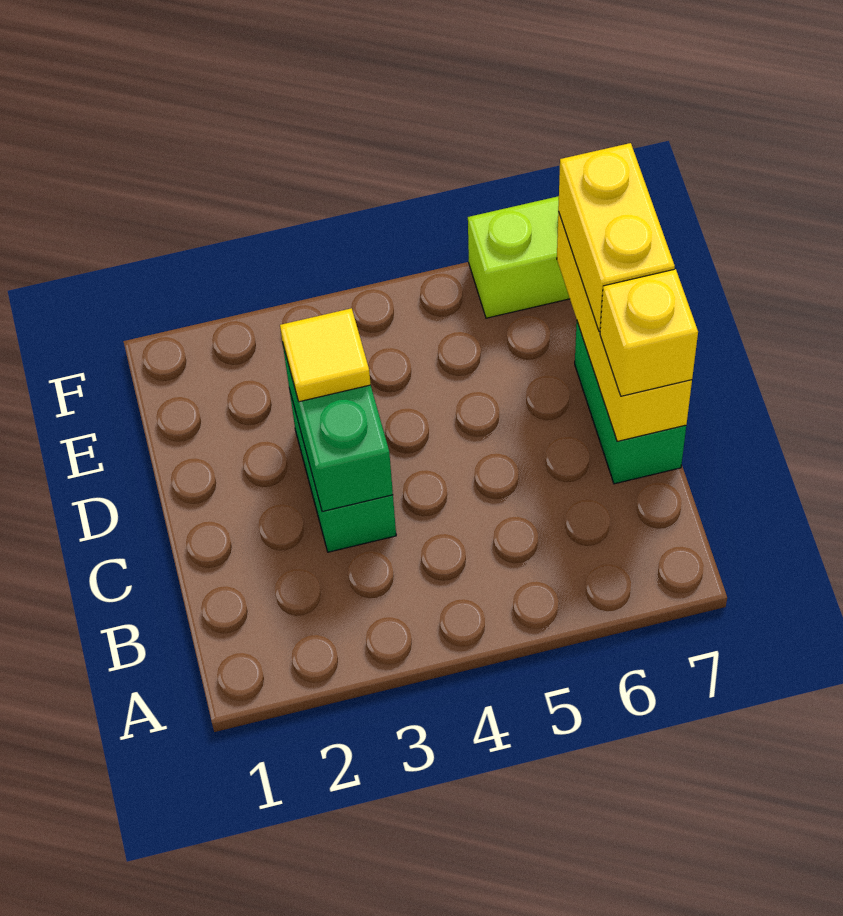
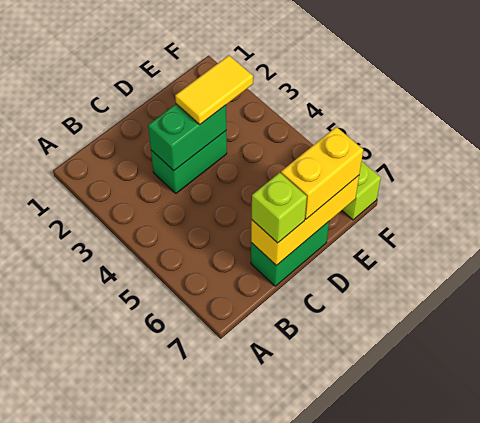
yellow 1x1 brick [600,269,698,396] -> lime 1x1 brick [252,173,307,243]
yellow 1x1 tile [280,308,371,402] -> yellow 1x2 tile [175,55,253,124]

